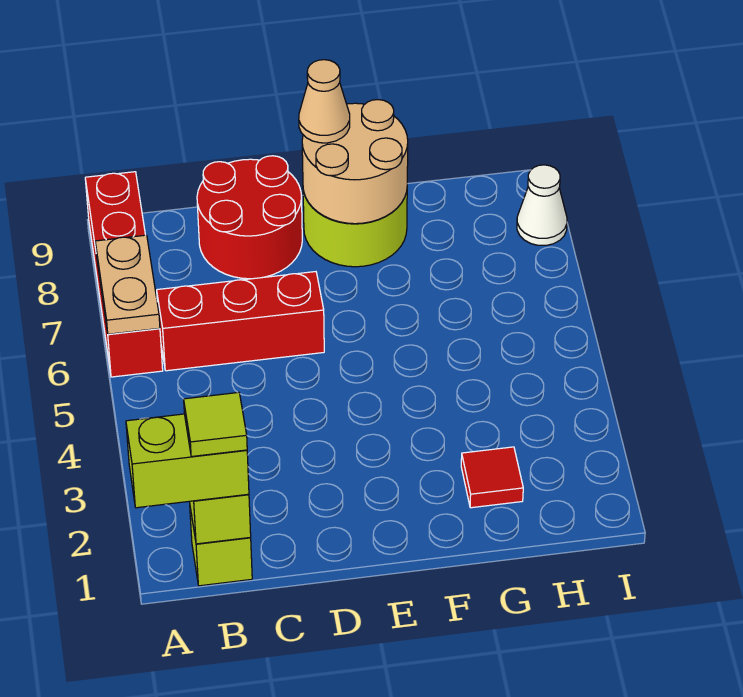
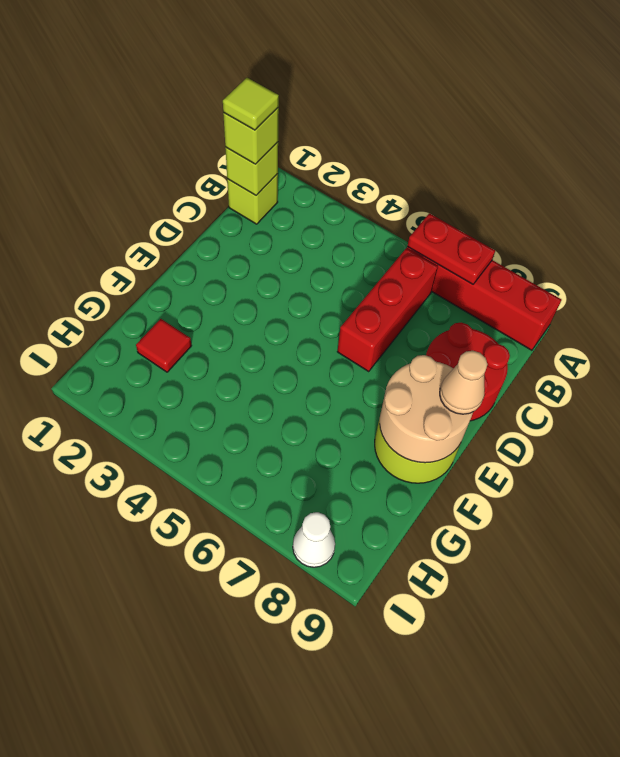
lime 1x2 brick [126,414,249,508] -> lime 1x1 brick [223,108,279,164]
tan 1x2 plate [95,235,160,334] -> red 1x2 plate [407,213,495,284]

